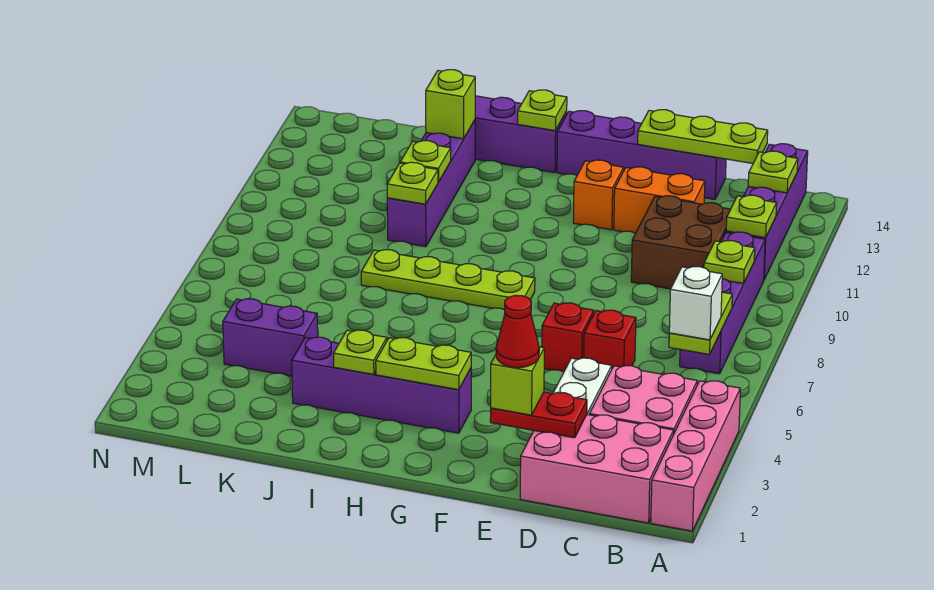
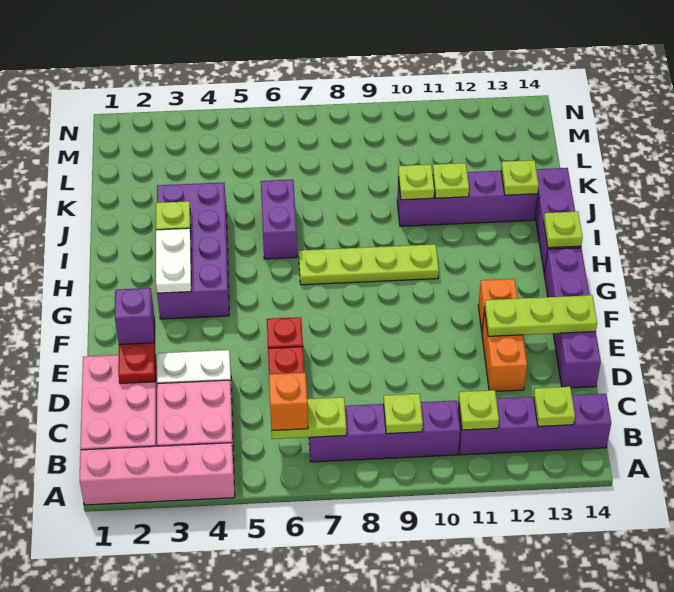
white 1x1 brick [669,267,722,340] -> orange 1x1 brick [269,373,308,431]
brown 2x2 brick [631,196,731,289] -> none
lime 1x3 plate [638,110,768,163] -> lime 1x3 plate turned to [484,295,597,336]
lime 1x1 brick [491,347,544,415] -> purple 1x1 brick [115,288,154,345]
red 1x1 cone [496,295,539,368] -> none
purple 1x4 brick [292,337,471,433] -> purple 2x4 brick [157,183,229,319]
lime 1x2 plate [376,338,471,390] -> white 1x2 plate [156,228,191,293]
lime 1x4 plate [361,250,535,310] -> lime 1x4 plate turned to [299,244,439,285]
lime 1x1 brick [426,70,475,139] -> lime 1x1 plate [501,160,539,195]
purple 1x2 brick [223,299,318,376] -> purple 1x2 brick moved to [261,180,297,259]

